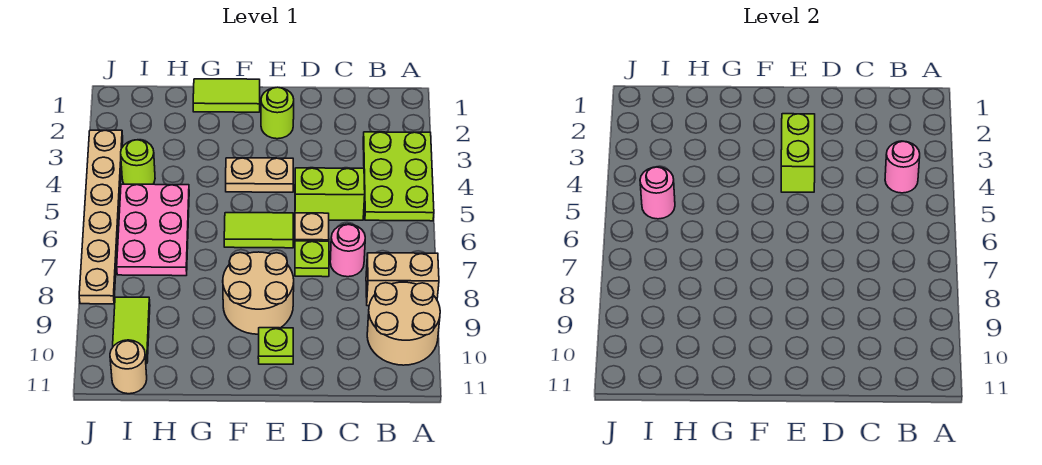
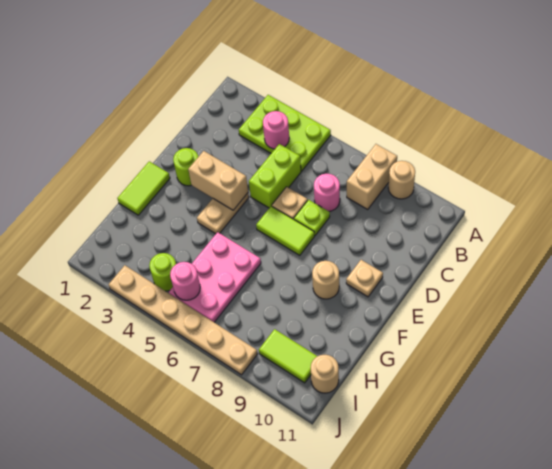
tan 2x2 round brick [367,282,440,365] -> tan 1x1 round brick [388,161,415,199]
lime 1x2 brick [781,114,815,192] -> tan 1x2 brick [188,151,248,210]
lime 1x2 tile [224,213,293,248] -> lime 1x2 tile turned to [256,206,315,255]
tan 2x2 round brick [223,252,294,334] -> tan 1x1 round brick [312,261,339,299]
lime 1x1 plate [258,328,293,364] -> tan 1x1 plate [346,260,383,297]
pink 2x3 plate [117,184,189,276] -> pink 2x3 plate turned to [169,232,261,322]

